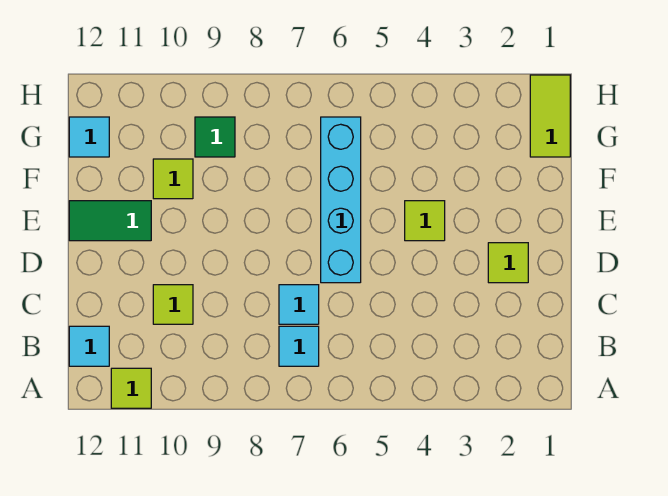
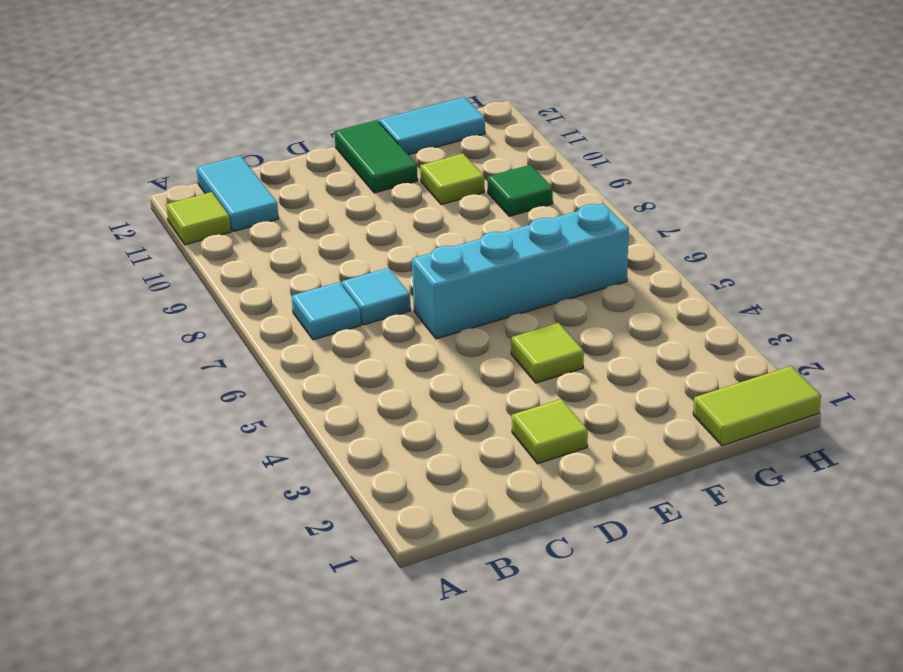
cyan 1x1 tile [69,326,109,366] -> cyan 1x2 tile [196,156,279,231]
lime 1x1 tile [153,285,193,324] -> none
cyan 1x1 tile [69,117,109,157] -> cyan 1x2 tile [379,97,485,155]

